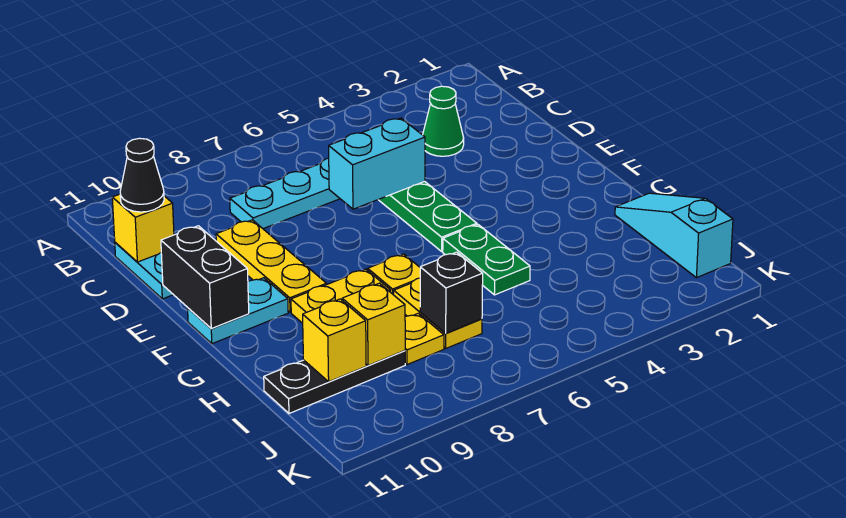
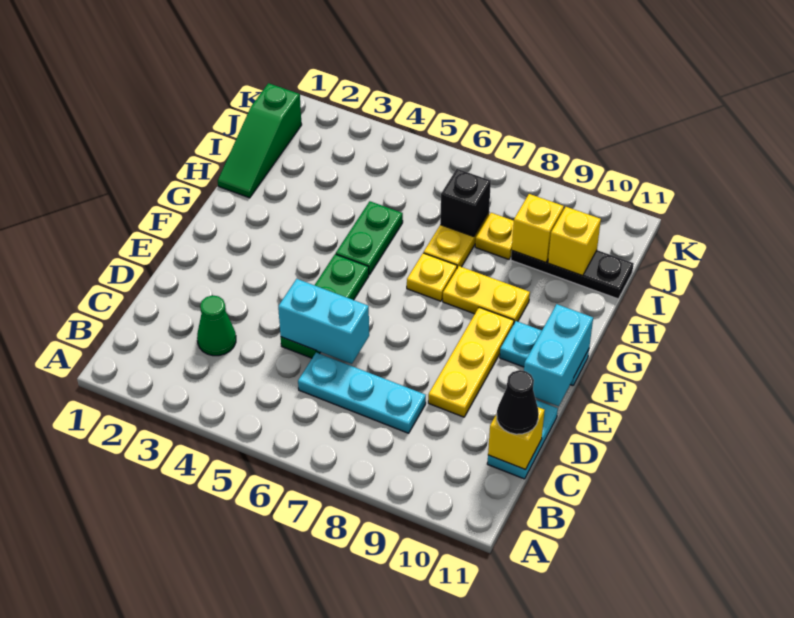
black 1x2 brick [161,226,249,329] -> cyan 1x2 brick [524,304,593,406]
cyan 1x3 slope [615,193,733,278] -> green 1x3 slope [218,83,302,198]

